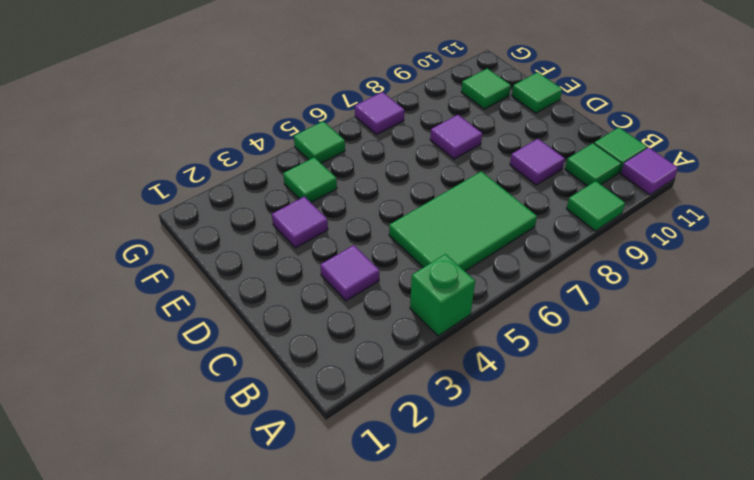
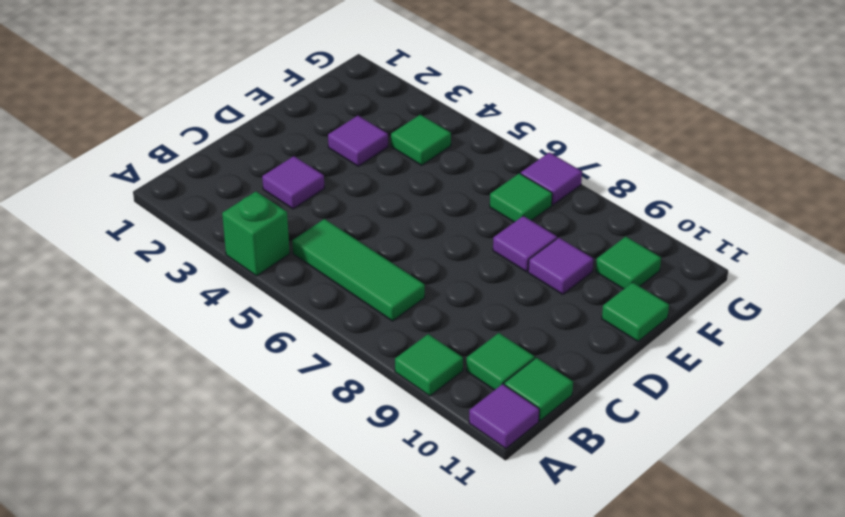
green 2x3 tile [389,171,537,271] -> green 1x3 tile [292,219,425,321]
purple 1x1 tile [510,139,565,185] -> purple 1x1 tile moved to [528,238,593,294]
green 1x1 tile [294,121,345,163] -> green 1x1 tile moved to [490,173,552,222]

